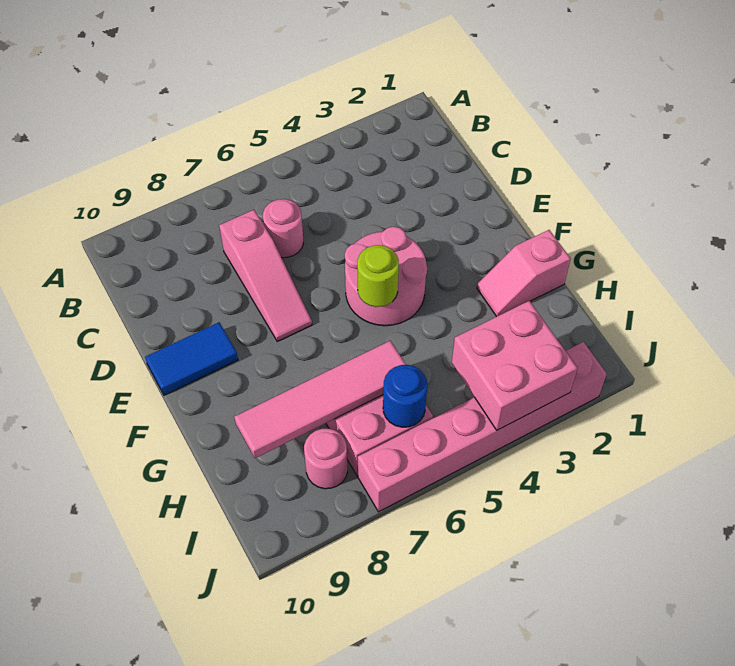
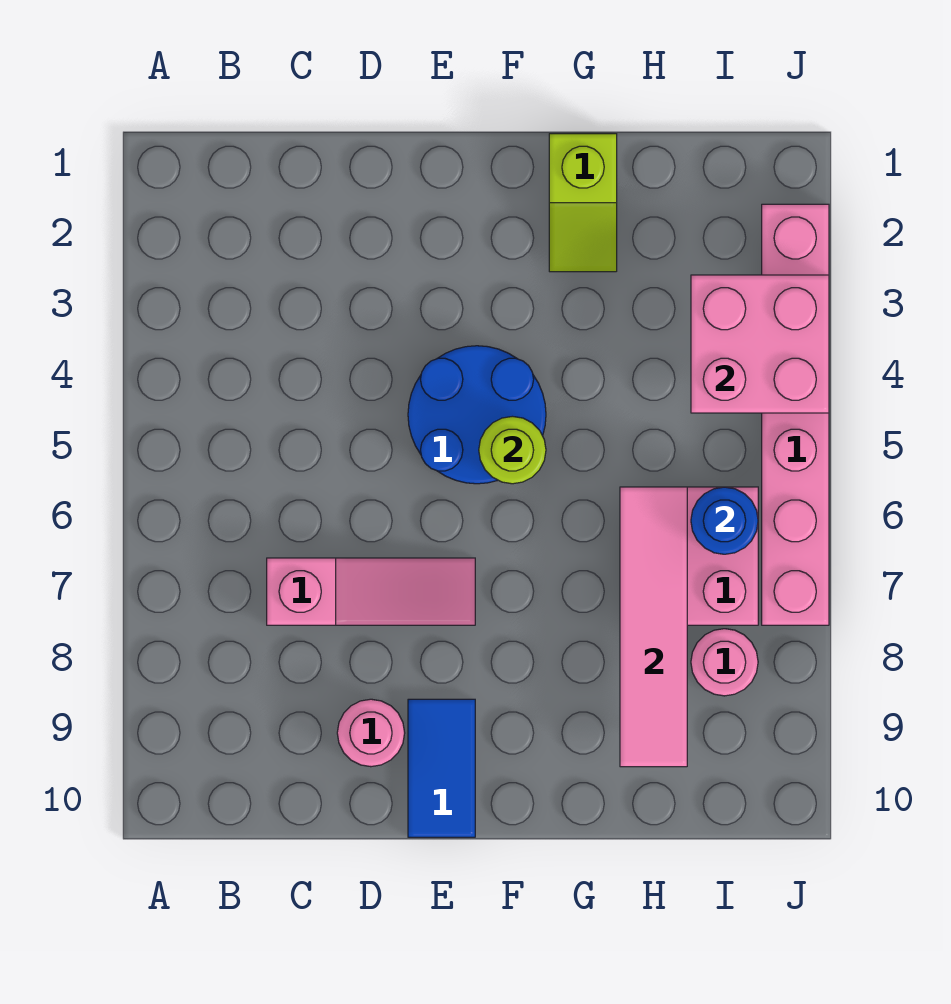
pink 1x1 round brick [263,199,303,258] -> pink 1x1 round brick moved to [337,699,405,767]
pink 2x2 round brick [345,227,427,326] -> blue 2x2 round brick [408,346,546,484]
pink 1x2 slope [477,230,571,317] -> lime 1x2 slope [549,134,617,272]

